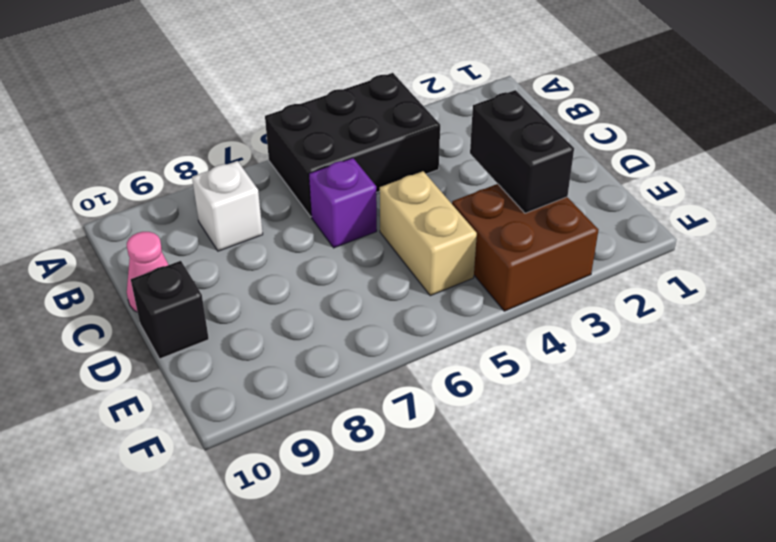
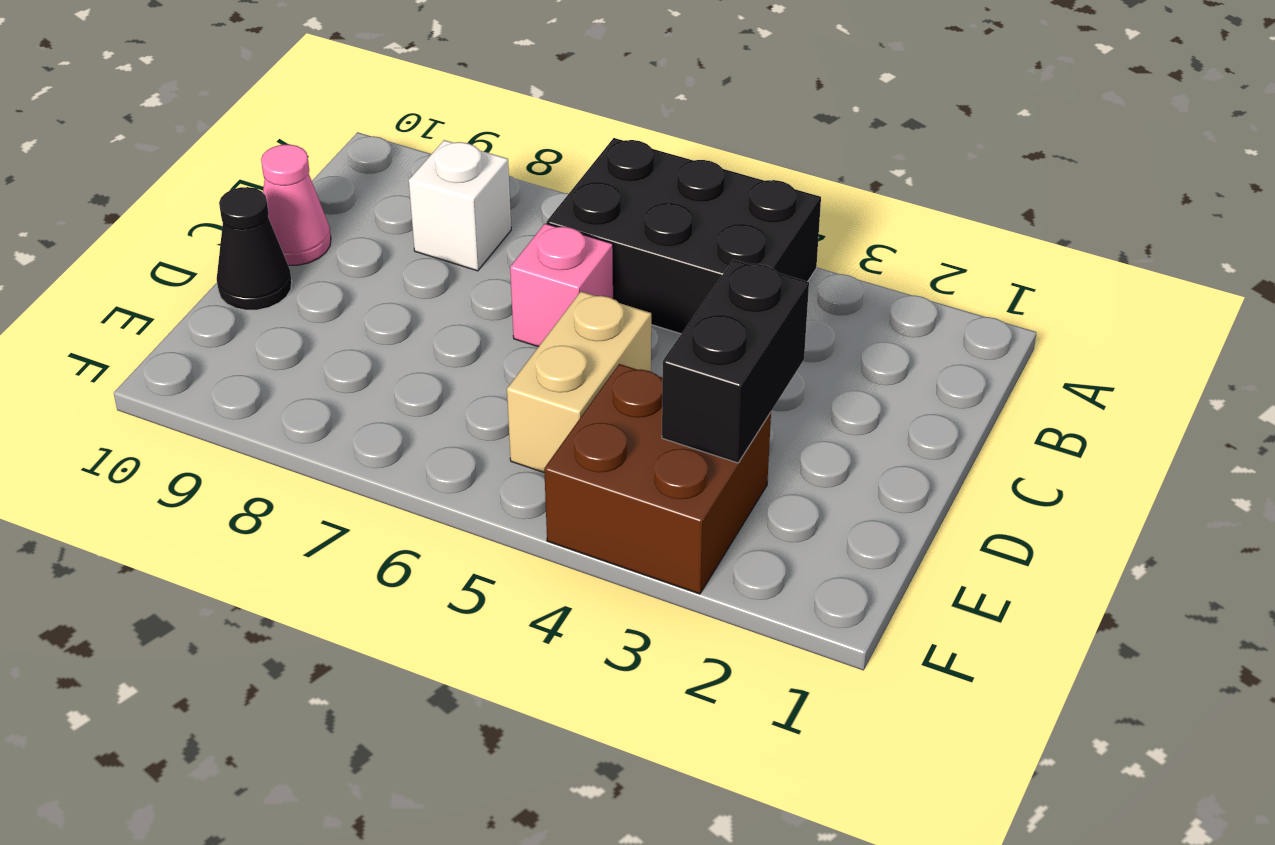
purple 1x1 brick [309,158,377,248] -> pink 1x1 brick [510,223,613,347]
black 1x1 brick [131,261,209,359] -> black 1x1 cone [217,187,292,310]

